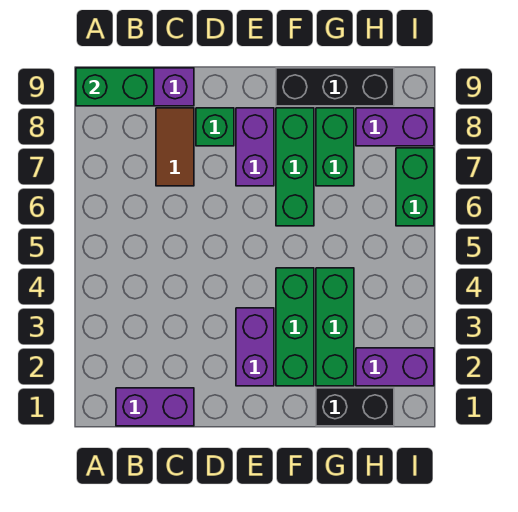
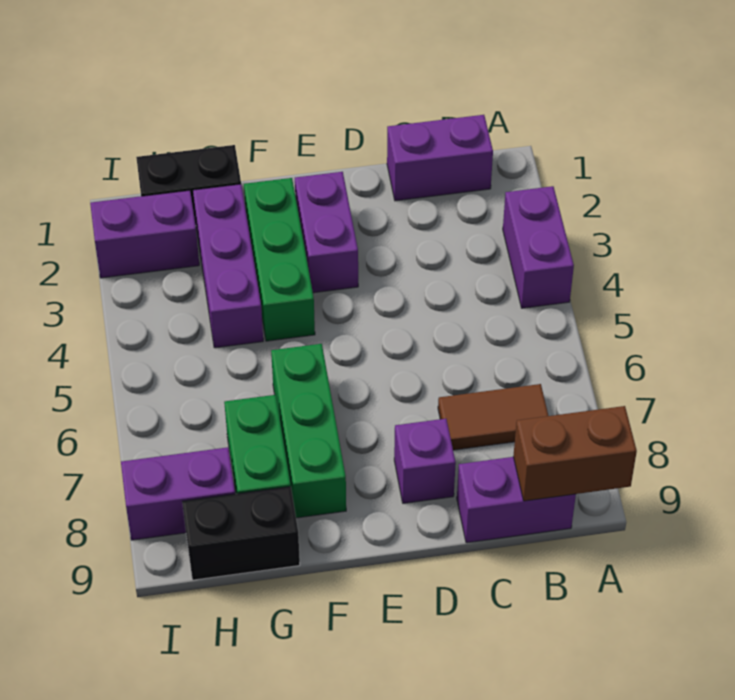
green 1x2 brick [76,68,154,106] -> brown 1x2 brick [513,406,637,501]
brown 1x2 tile [156,108,194,186] -> brown 1x2 tile turned to [438,384,548,450]
green 1x1 brick [196,108,234,146] -> purple 1x1 brick [394,419,456,503]
purple 1x2 brick [236,108,274,186] -> purple 1x2 brick moved to [503,186,574,308]
black 1x3 brick [276,68,394,106] -> black 1x2 brick [182,487,300,580]
green 1x3 brick [316,268,354,386] -> purple 1x3 brick [193,184,263,348]
green 1x2 brick [396,148,434,226] -> none

